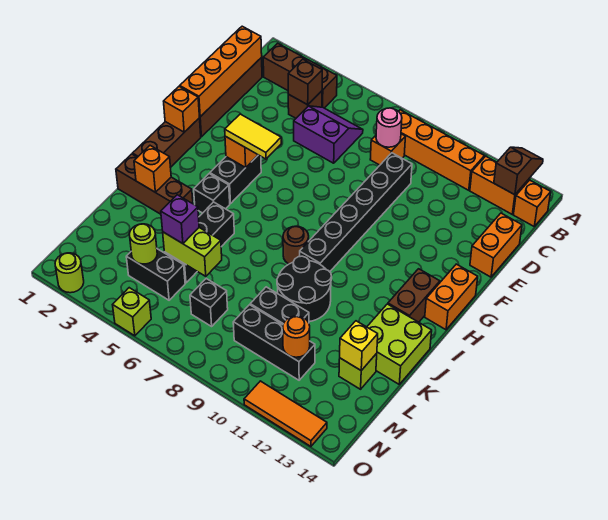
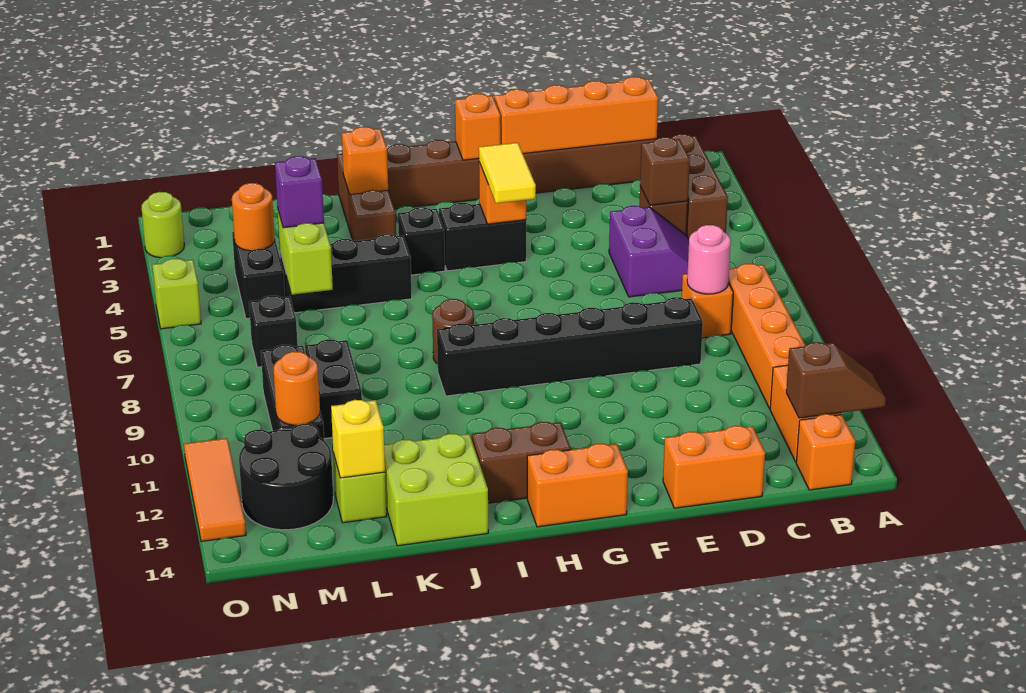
black 2x2 round brick [277,256,332,322] -> black 2x2 round brick moved to [239,424,333,530]
lime 1x1 round brick [129,224,157,264] -> orange 1x1 round brick [232,183,275,251]

